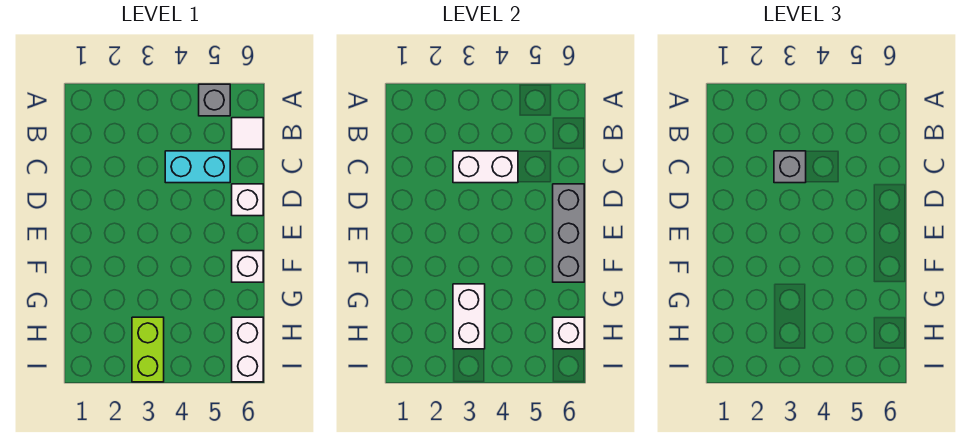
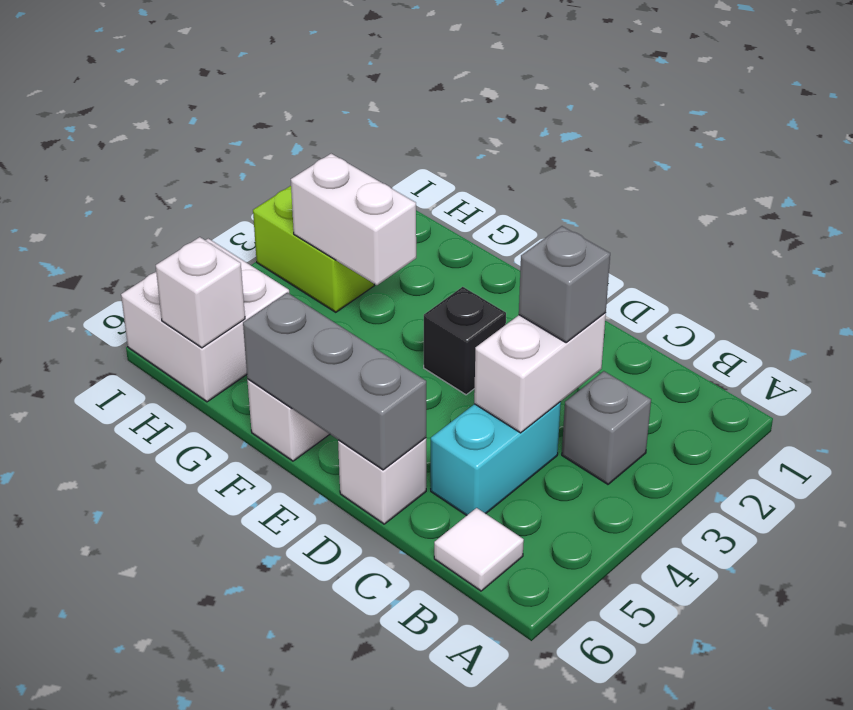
grey 1x1 brick [199,84,230,116] -> grey 1x1 brick moved to [562,371,651,484]
none -> black 1x1 brick [424,287,506,395]
white 1x2 brick [232,317,263,382] -> white 2x2 brick [121,239,289,402]

